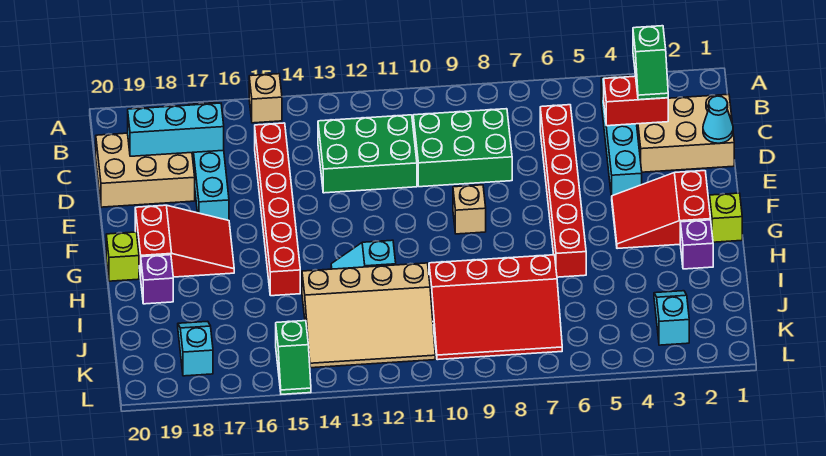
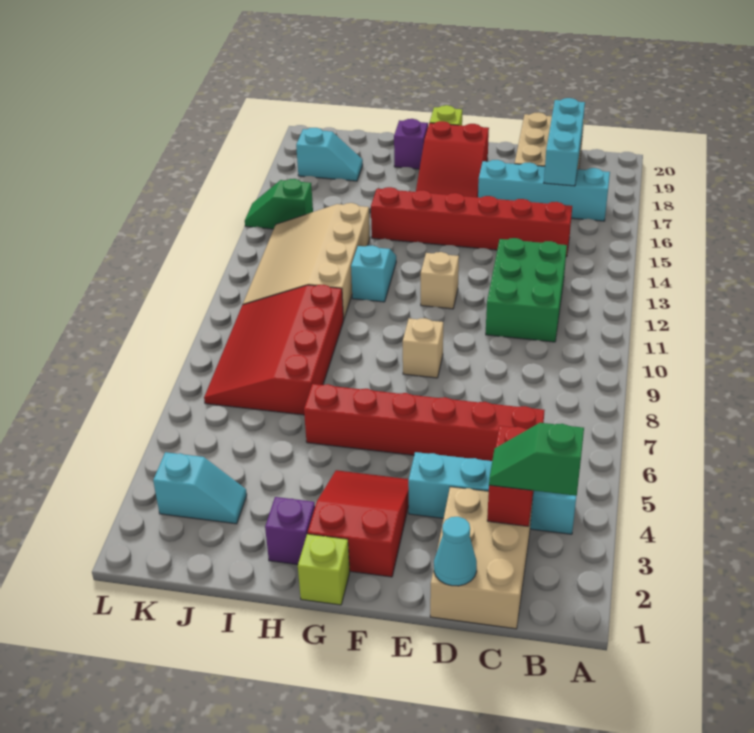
tan 1x1 brick [249,74,282,123] -> tan 1x1 brick moved to [421,252,459,309]
green 2x3 brick [413,109,512,187] -> none

